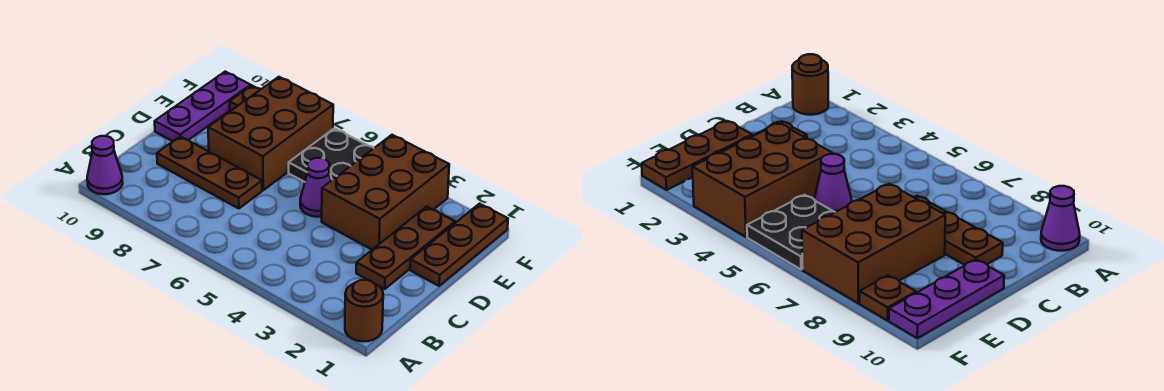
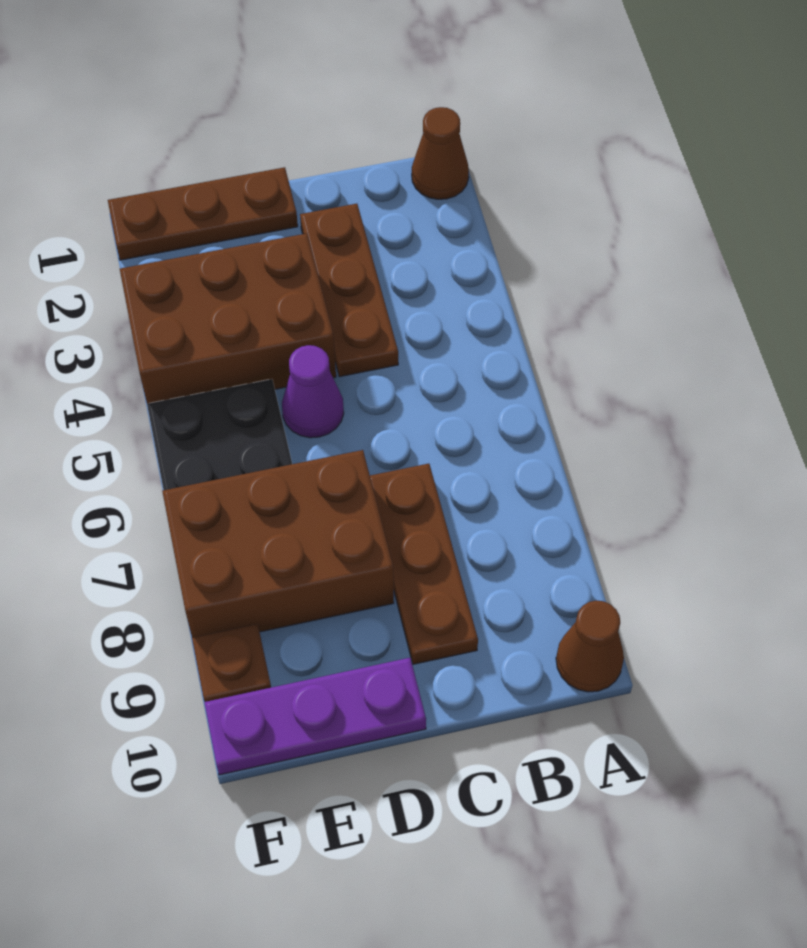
brown 1x1 round brick [345,280,383,342] -> brown 1x1 cone [412,107,469,199]
purple 1x1 cone [87,136,123,194] -> brown 1x1 cone [556,601,624,692]
brown 1x3 plate [356,206,455,289] -> brown 1x3 plate turned to [300,204,398,377]

